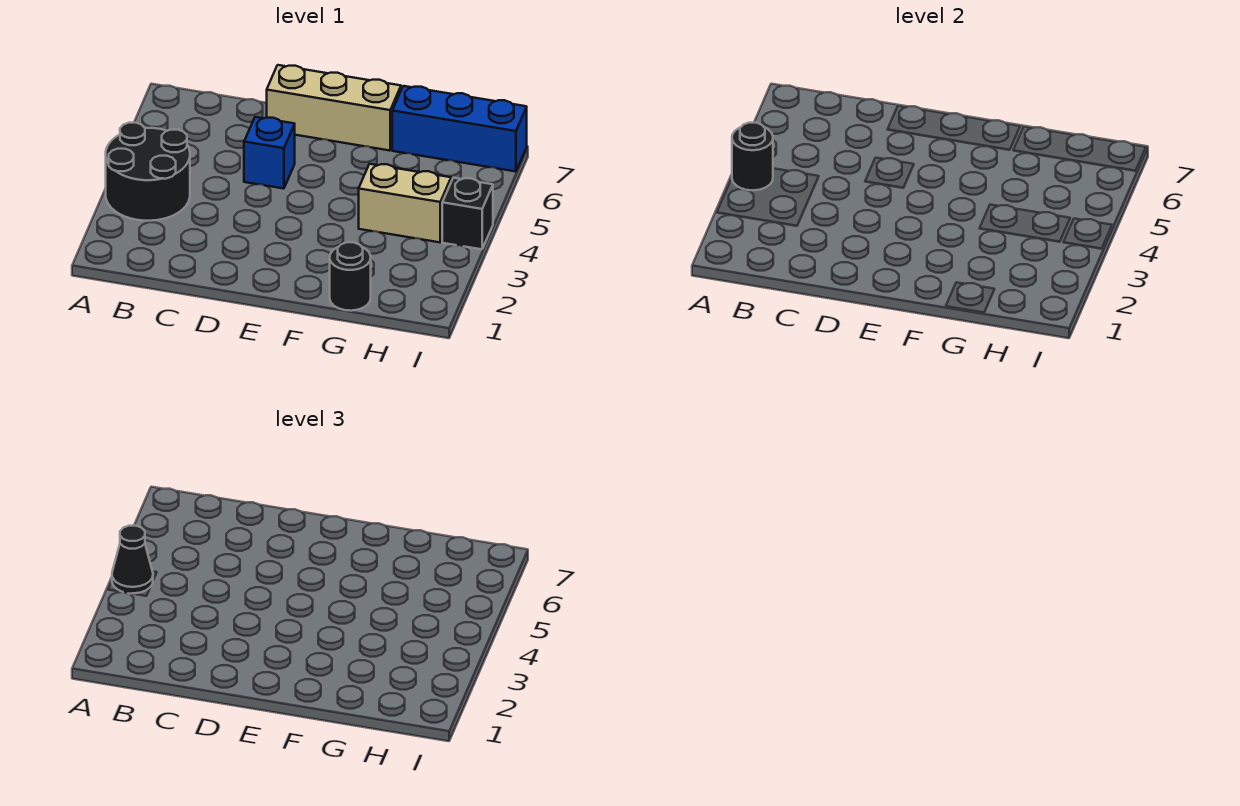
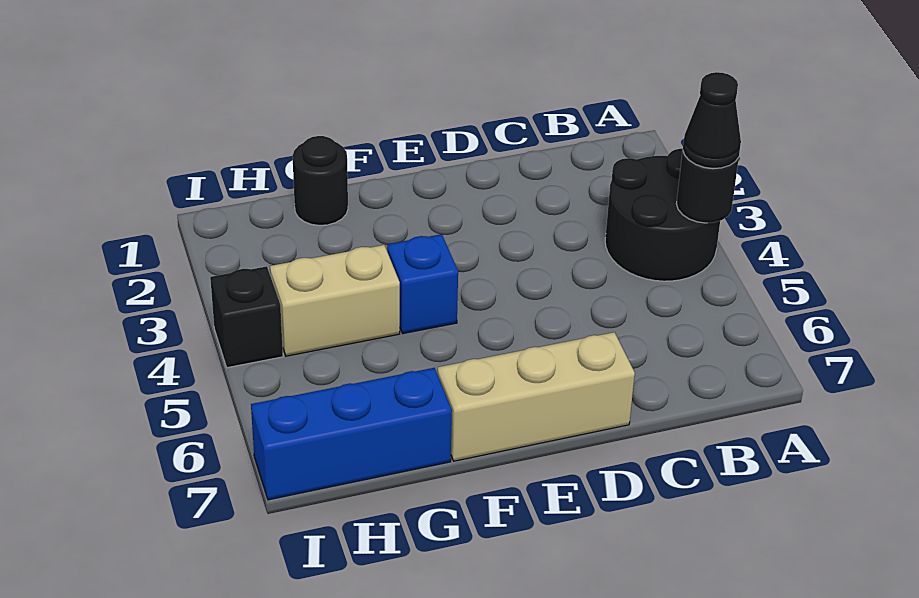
blue 1x1 brick [244,117,295,189] -> blue 1x1 brick moved to [387,234,458,334]

